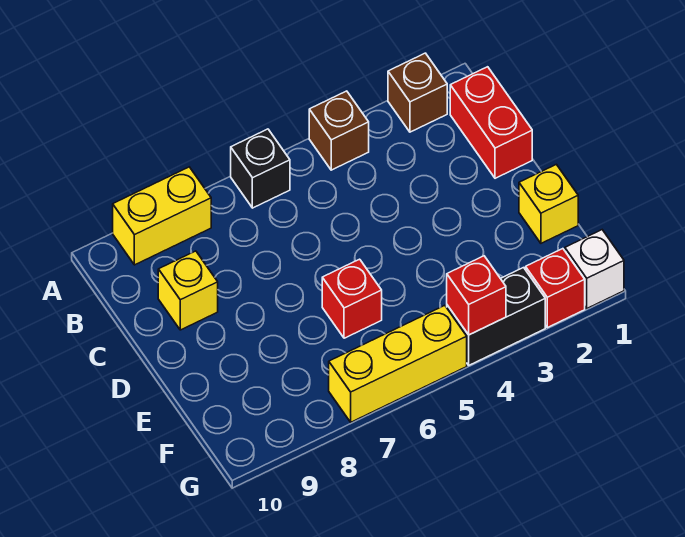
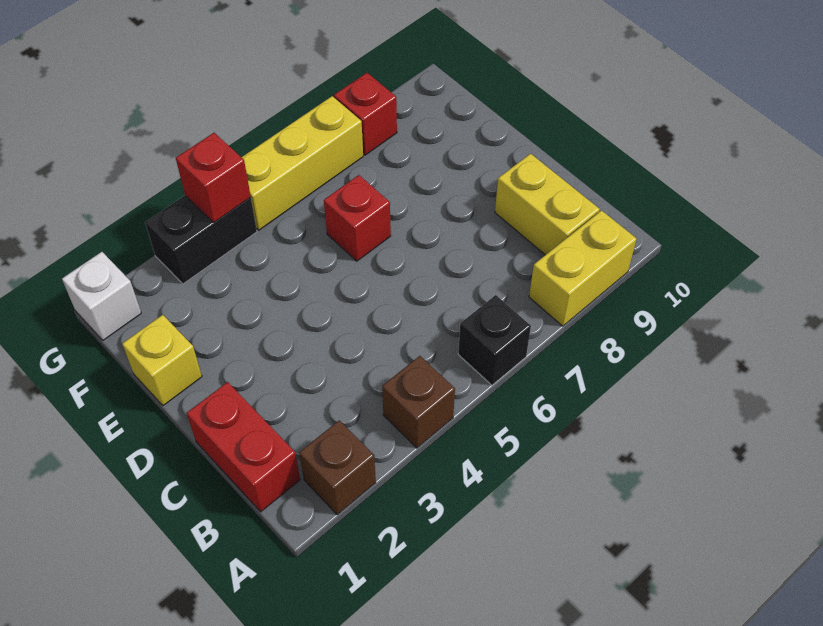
yellow 1x1 brick [158,251,218,330] -> yellow 1x2 brick [495,154,600,255]
red 1x1 brick [526,249,585,328] -> red 1x1 brick moved to [334,73,397,155]

